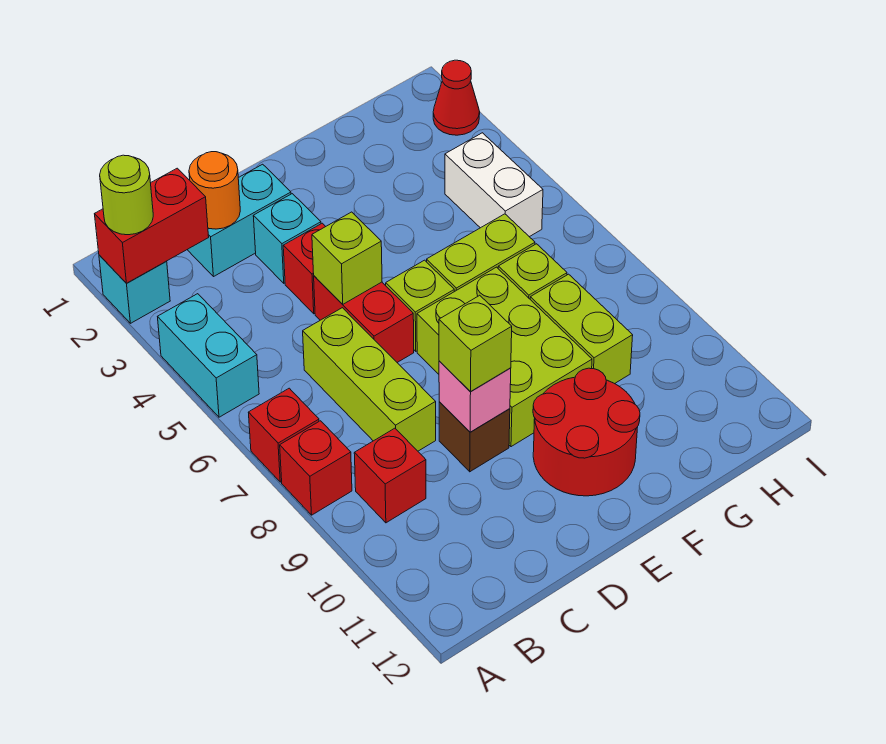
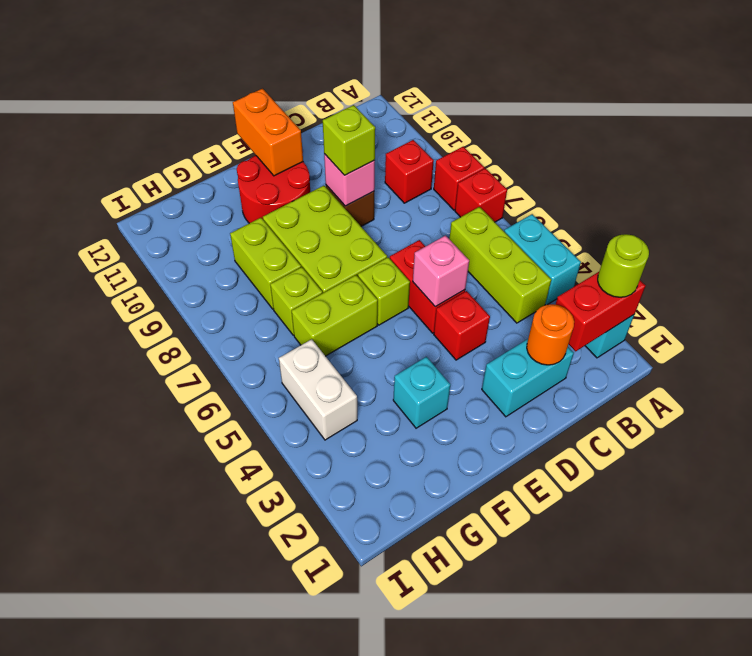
lime 1x3 brick [303,308,436,451] -> lime 1x3 brick moved to [449,207,551,323]
cyan 1x1 brick [253,194,321,283] -> cyan 1x1 brick moved to [393,357,450,428]
lime 1x1 brick [312,212,382,304] -> pink 1x1 brick [413,235,469,307]
none -> orange 1x2 brick [233,89,303,176]
red 1x1 cone [433,60,480,135] -> none

